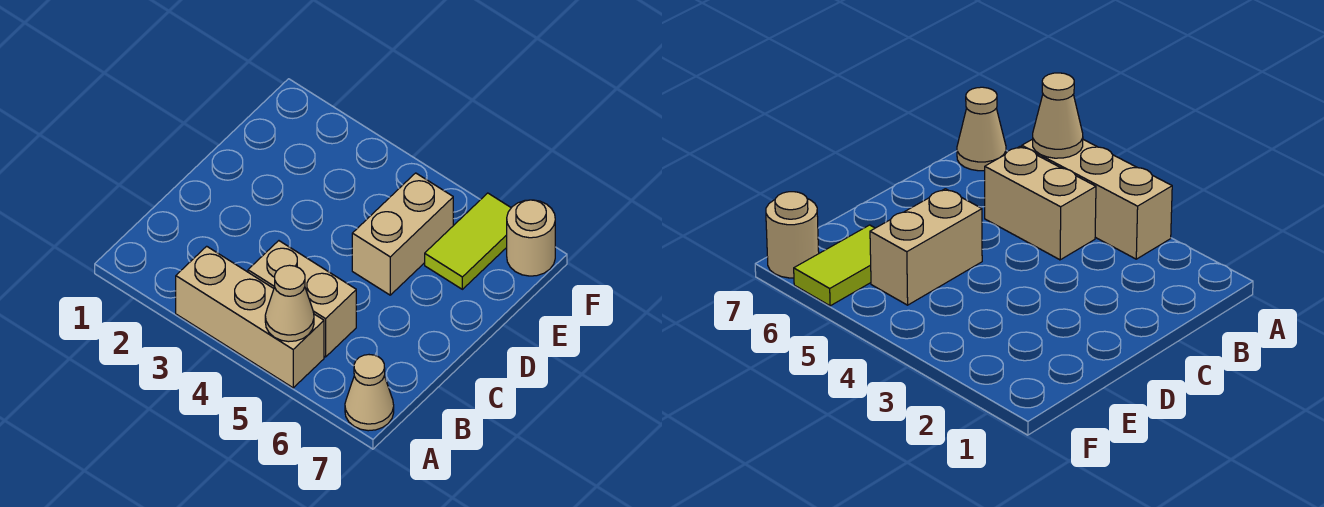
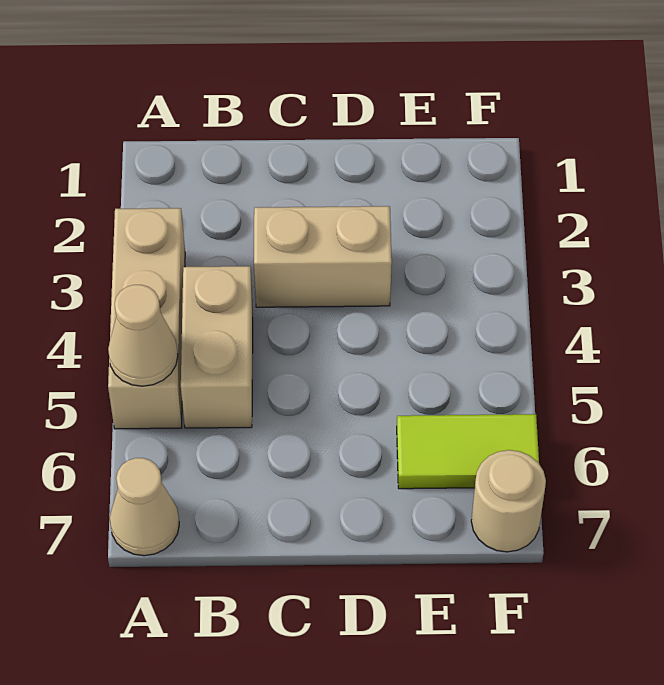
tan 1x2 brick [352,173,453,295] -> tan 1x2 brick moved to [254,206,392,307]

